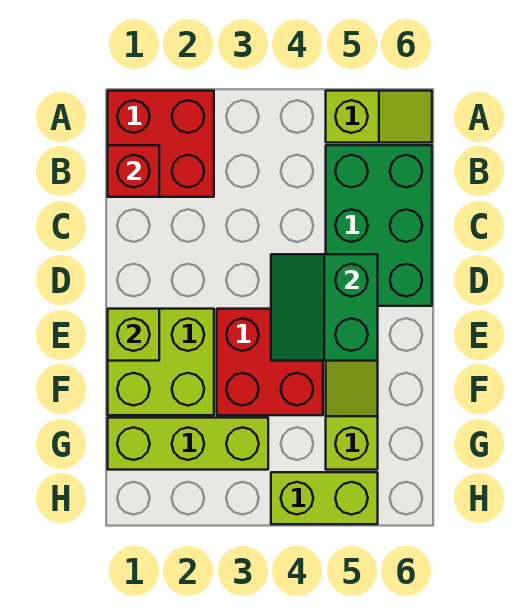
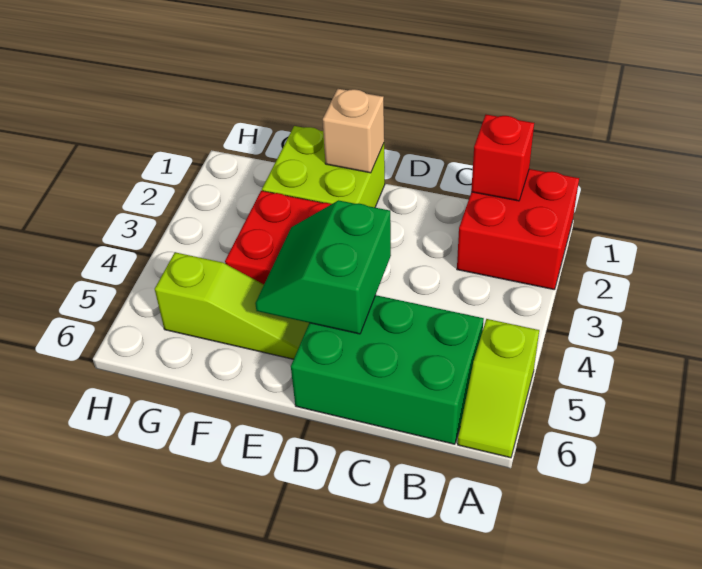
green 2x2 slope [271,254,378,361] -> green 2x2 slope turned to [255,200,391,334]
lime 1x1 brick [108,309,159,361] -> tan 1x1 brick [323,89,384,173]
lime 1x3 brick [108,418,268,470] -> none
lime 1x2 brick [271,472,378,524] -> none

